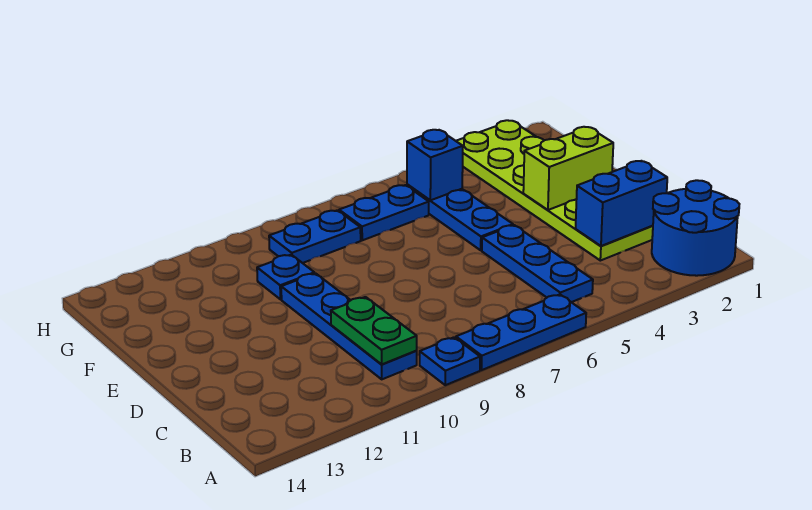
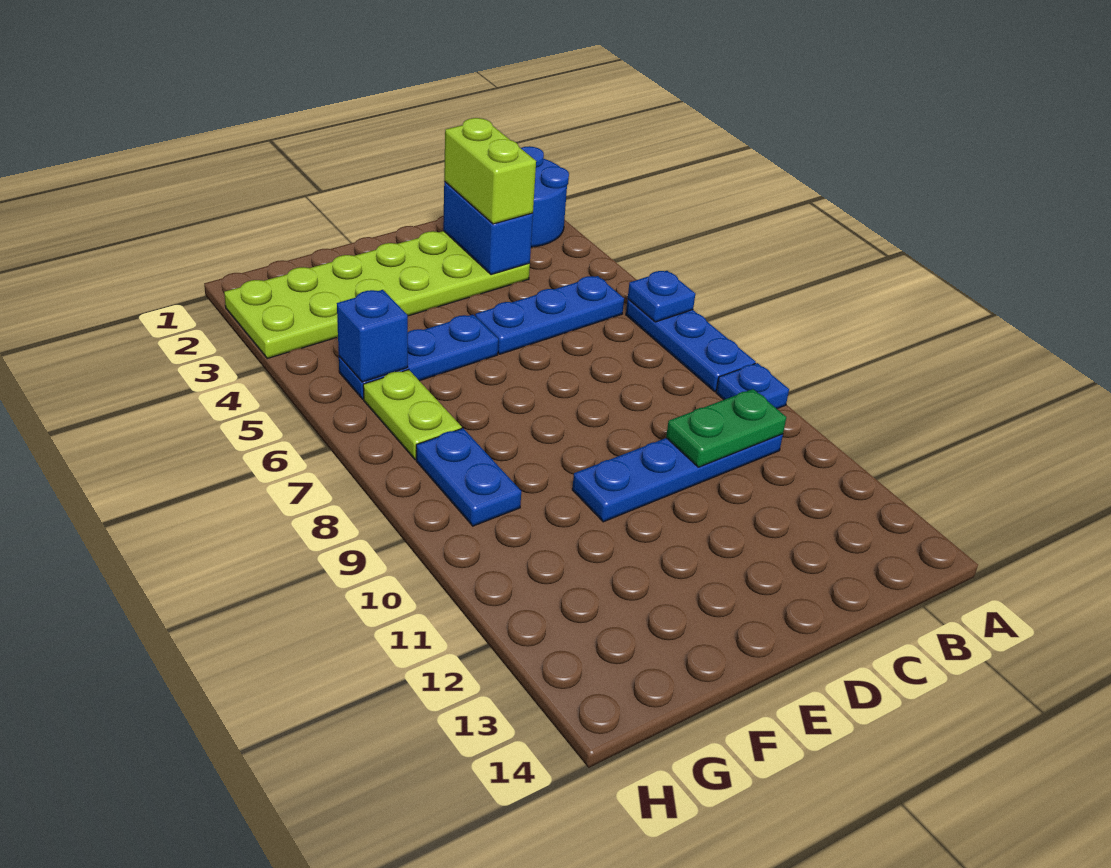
lime 1x2 brick [523,127,613,210] -> lime 1x2 brick moved to [444,118,536,224]
blue 1x1 plate [257,255,314,299] -> blue 1x1 plate moved to [628,271,695,322]
blue 1x2 plate [339,185,429,240] -> lime 1x2 plate [363,370,462,460]

